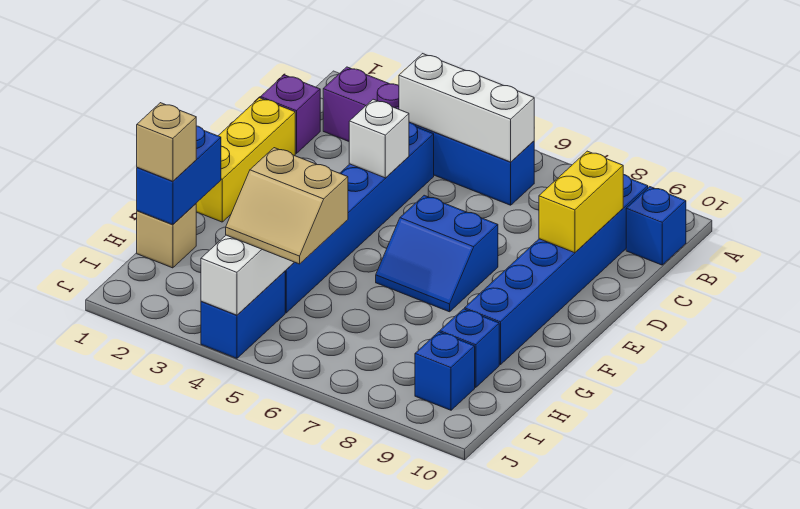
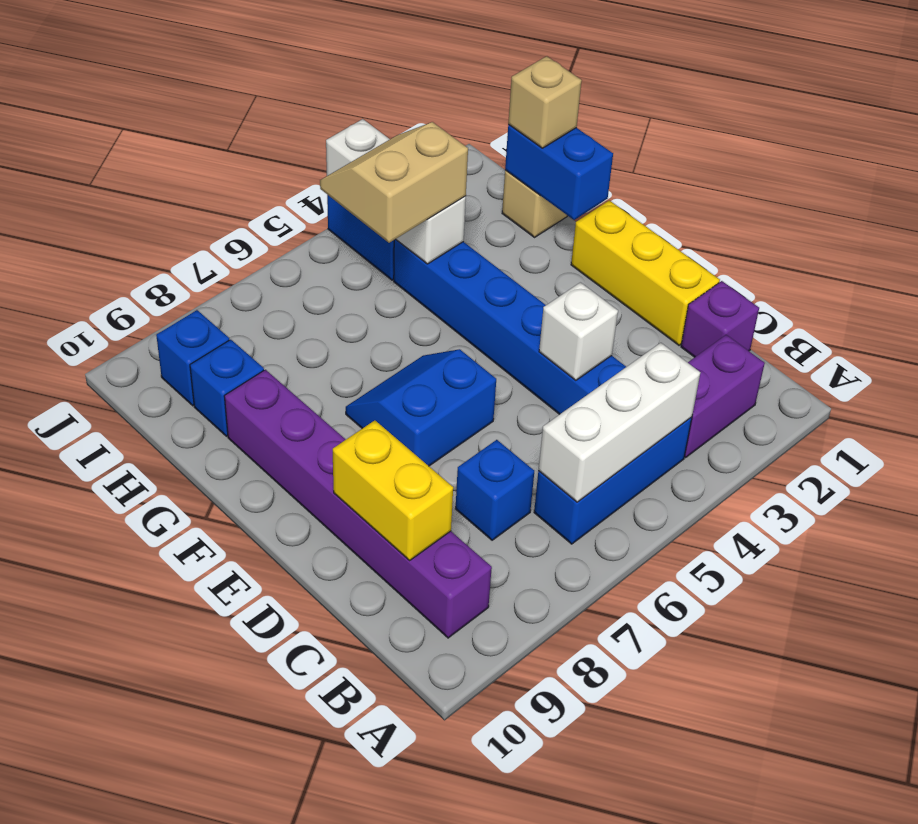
blue 1x6 brick [465,174,648,365] -> purple 1x6 brick [224,370,492,638]
blue 1x1 brick [626,187,686,265] -> blue 1x1 brick moved to [456,440,534,540]

